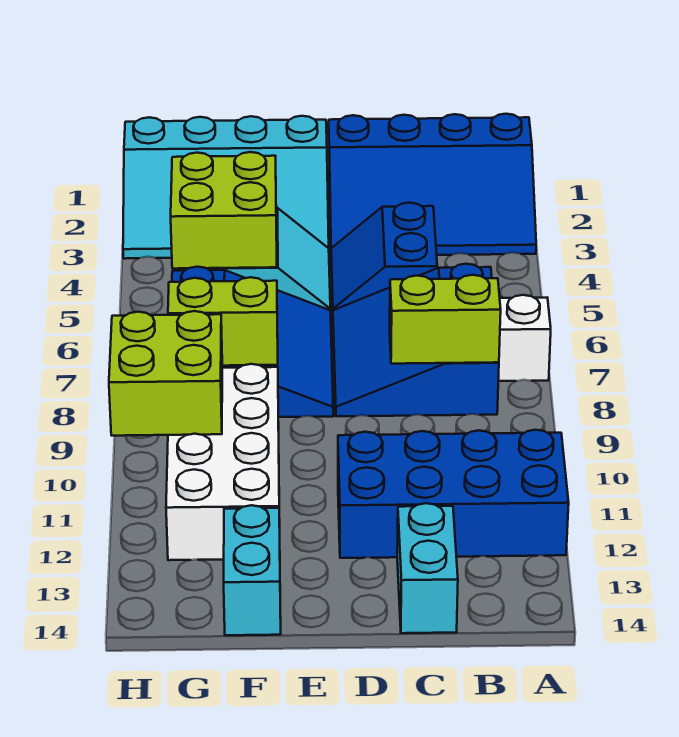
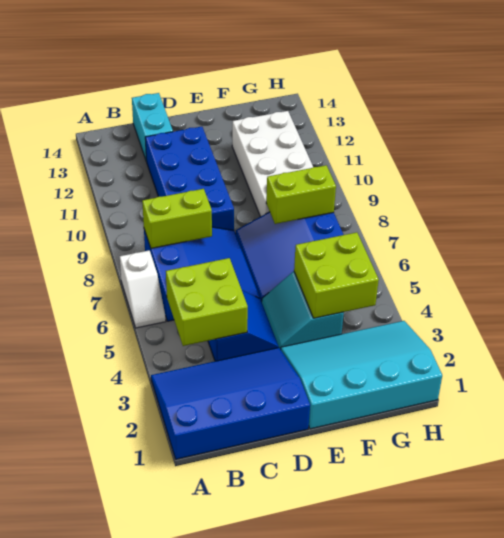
blue 2x4 brick [338,430,569,558] -> blue 2x4 brick turned to [145,127,234,230]
cyan 1x2 brick [224,505,281,635] -> none
lime 2x2 brick [109,311,222,436] -> lime 2x2 brick moved to [166,258,248,346]

